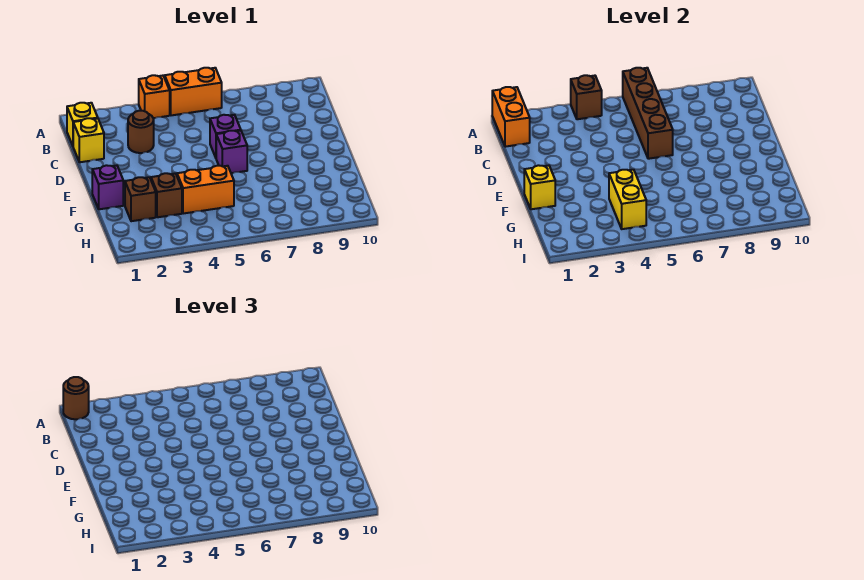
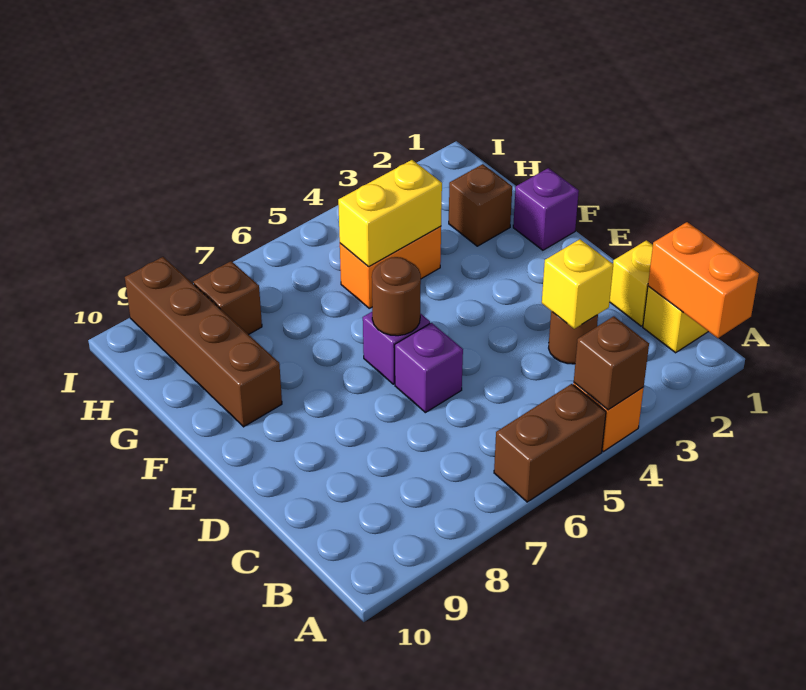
brown 1x1 round brick [63,377,89,419] -> brown 1x1 round brick moved to [372,257,421,336]
orange 1x2 brick [165,68,222,115] -> brown 1x2 brick [494,384,606,502]
brown 1x4 brick [623,68,673,159] -> brown 1x4 brick moved to [125,257,282,427]
yellow 1x1 brick [524,165,555,209] -> yellow 1x1 brick moved to [542,239,613,329]
brown 1x1 brick [151,173,182,217] -> brown 1x1 brick moved to [193,261,262,335]
yellow 1x2 brick [609,170,646,229] -> yellow 1x2 brick turned to [338,160,442,267]

